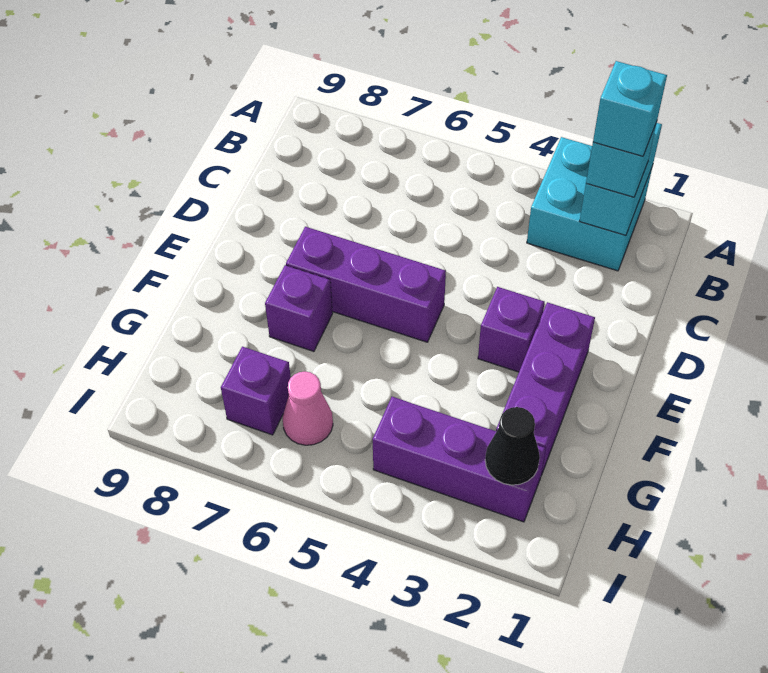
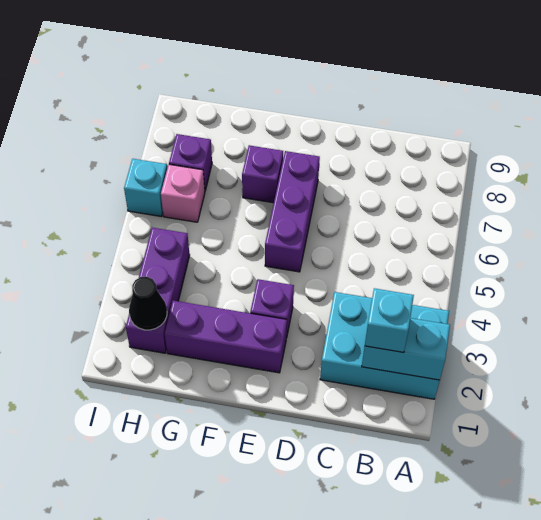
cyan 2x2 brick [527,137,653,271] -> cyan 2x3 brick [320,292,449,399]
cyan 1x1 brick [593,61,667,156] -> cyan 1x1 brick moved to [124,159,167,217]
pink 1x1 cone [283,372,333,445] -> pink 1x1 brick [161,164,205,222]

